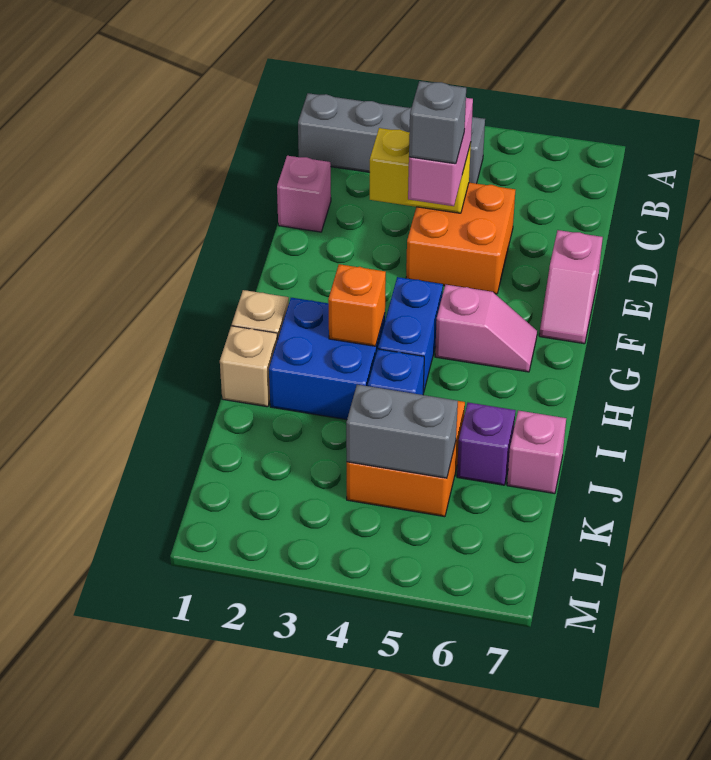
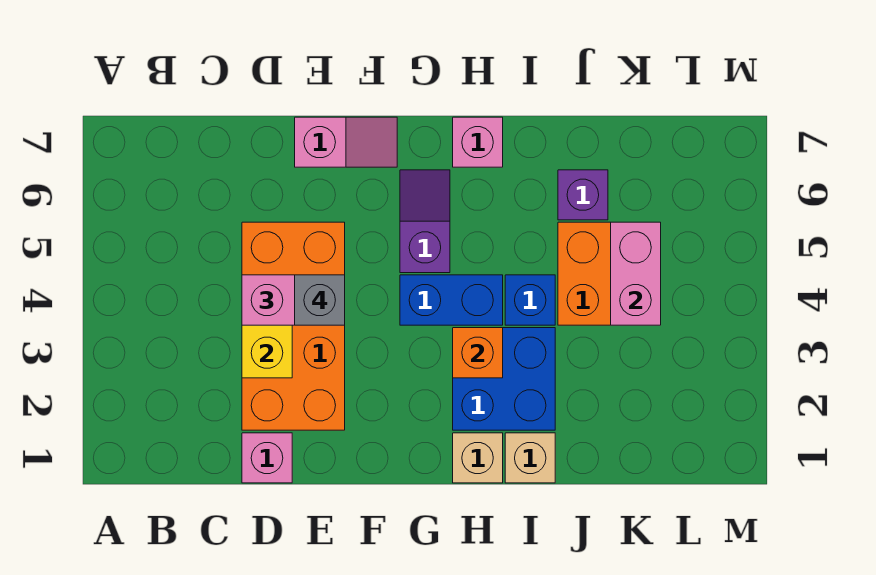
grey 1x4 brick [298,93,485,184] -> none
orange 2x2 brick [406,183,515,294] -> orange 2x4 brick [242,222,345,430]
pink 1x2 slope [435,285,537,372] -> purple 1x2 slope [400,170,450,273]
pink 1x1 brick [507,411,566,494] -> pink 1x1 brick moved to [453,117,503,167]
grey 1x2 brick [346,385,458,478] -> pink 1x2 brick [611,222,661,325]

